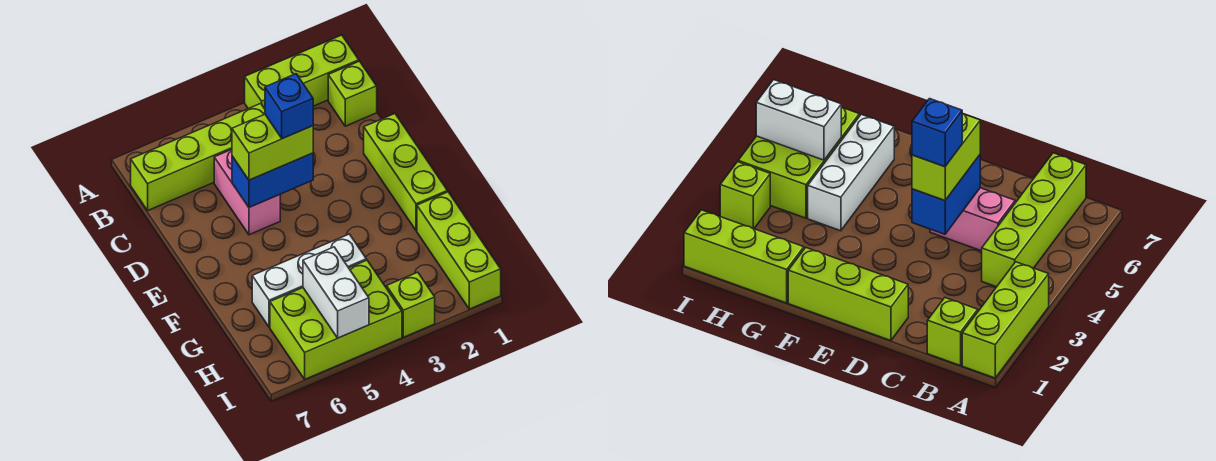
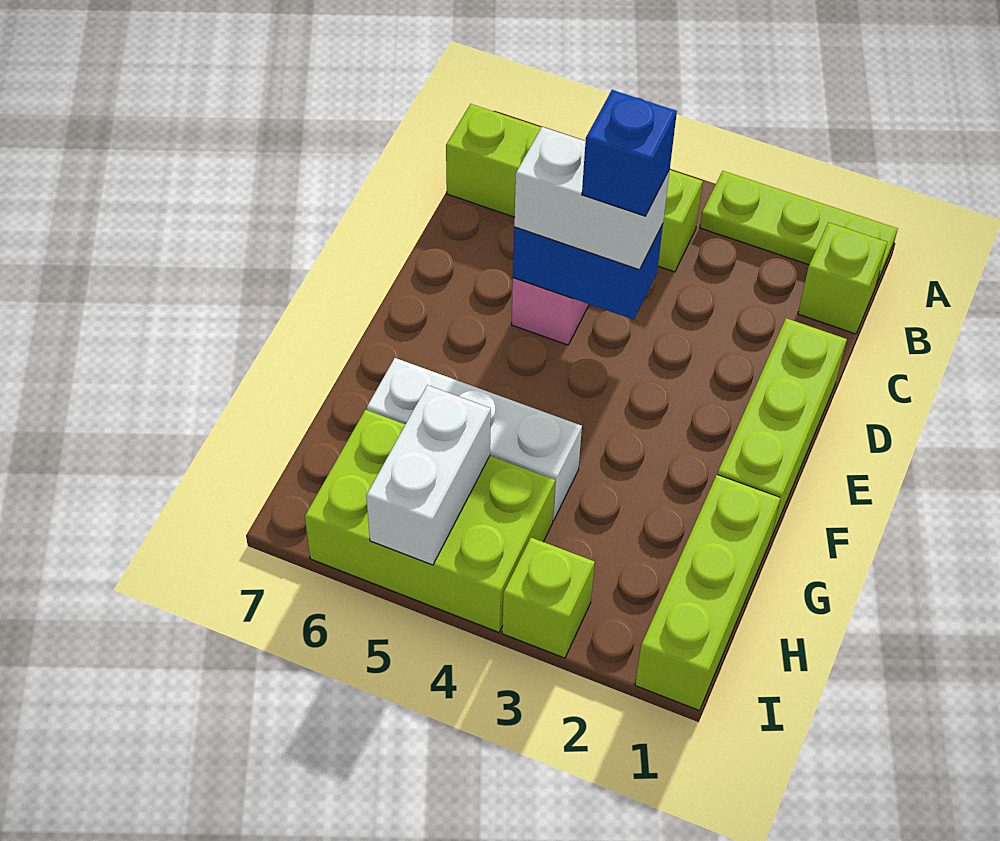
lime 1x3 brick [245,35,359,109] -> lime 1x3 plate [700,171,898,285]
lime 1x2 brick [232,114,313,180] -> white 1x2 brick [514,127,670,270]

